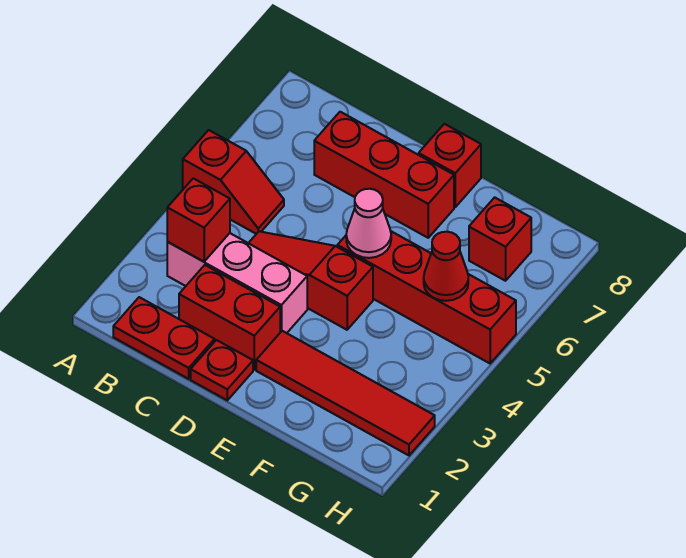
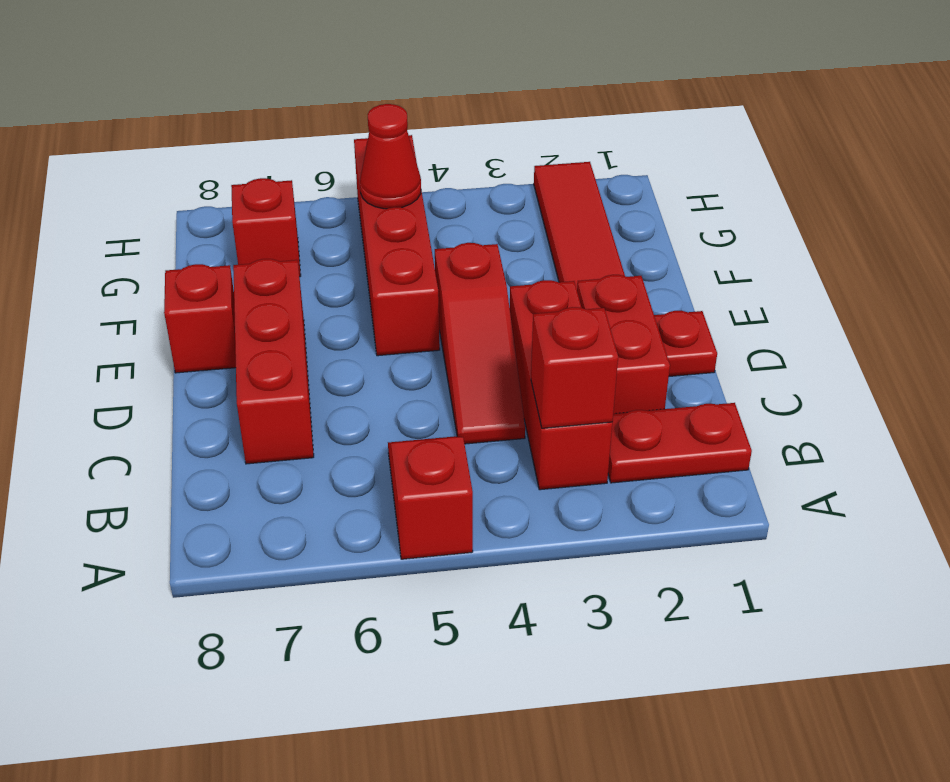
red 1x2 plate [113,297,215,379] -> red 1x2 plate turned to [608,403,752,483]
pink 1x3 brick [167,233,307,333] -> red 1x3 brick [510,280,612,490]
pink 1x1 cone [346,189,391,258] -> none

